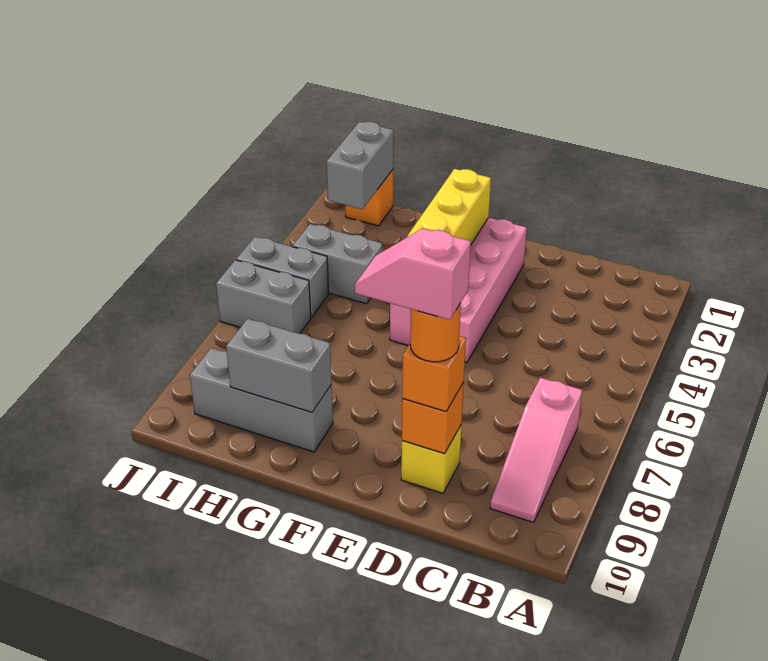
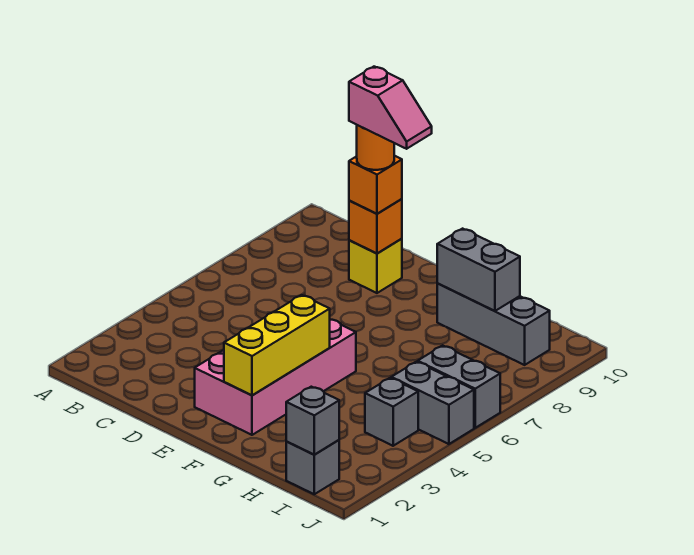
pink 1x3 slope [490,378,582,522] -> none
grey 1x2 brick [293,224,382,304] -> grey 1x1 brick [365,378,418,446]
orange 1x1 brick [345,170,393,226] -> grey 1x1 brick [286,440,339,494]
grey 1x2 brick [327,122,394,209] -> grey 1x1 brick [286,387,339,455]

